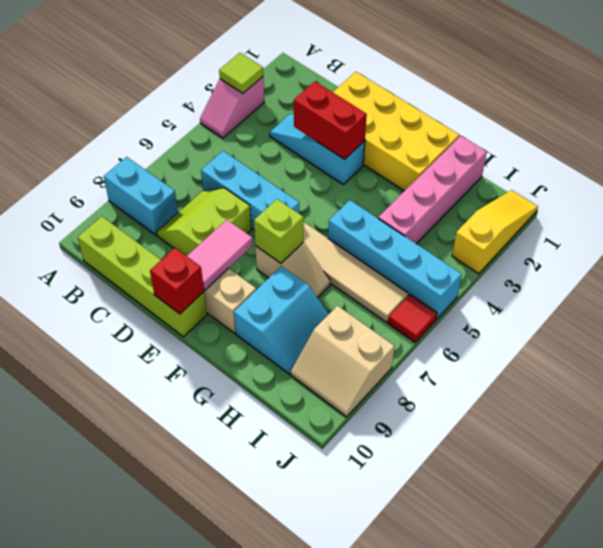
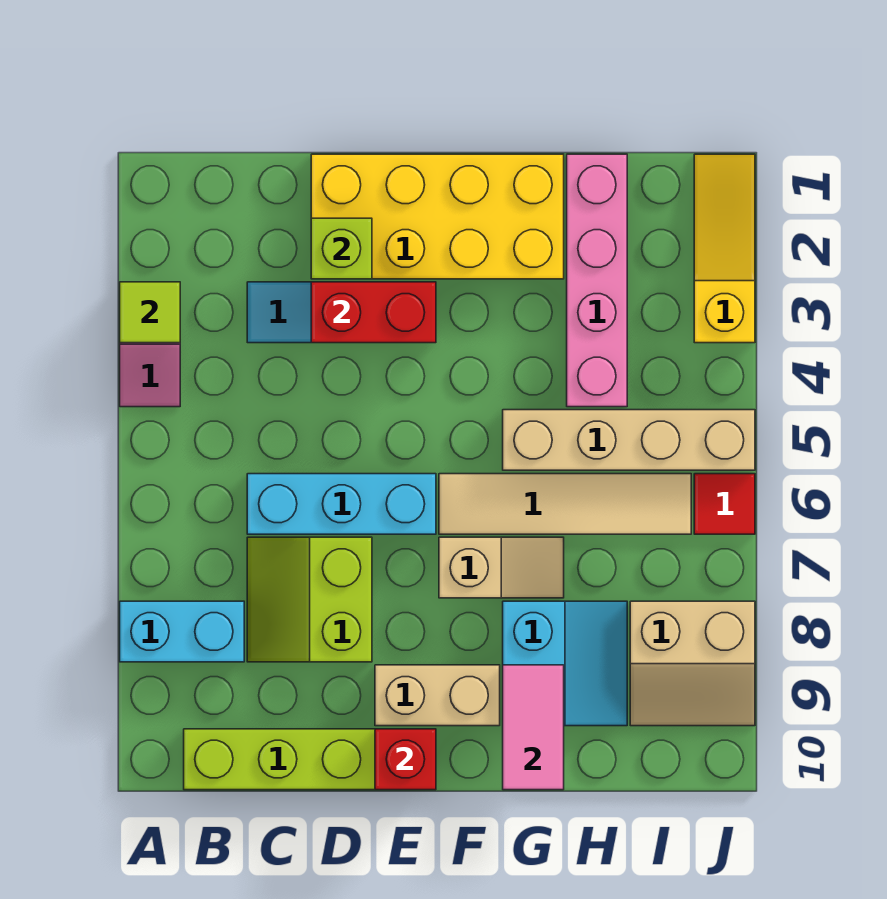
pink 1x2 tile [187,220,253,290] -> pink 1x2 tile moved to [503,665,564,790]
lime 1x1 brick [254,199,304,263] -> lime 1x1 brick moved to [311,218,372,279]
cyan 1x4 brick [328,200,462,319] -> tan 1x4 brick [503,410,755,470]

